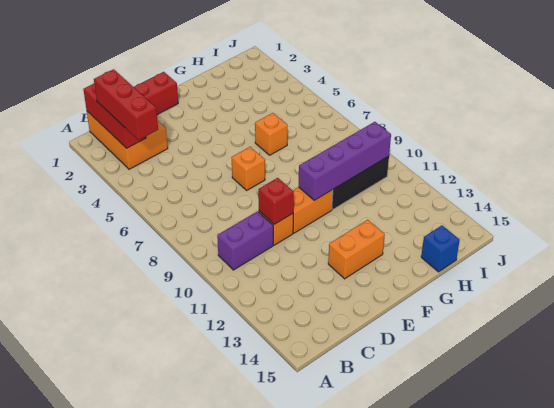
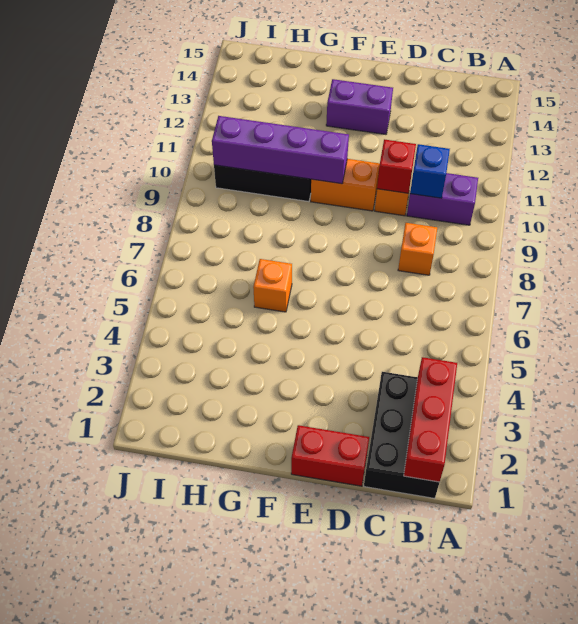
orange 2x3 brick [87,111,168,169] -> black 2x3 brick [364,372,440,498]
red 1x3 brick [94,69,158,140] -> none
orange 1x1 brick [232,147,265,190] -> orange 1x1 brick moved to [398,223,437,275]
orange 1x2 brick [328,220,385,279] -> purple 1x2 brick [326,79,393,134]
blue 1x1 brick [421,225,460,272] -> blue 1x1 brick moved to [410,144,450,198]

